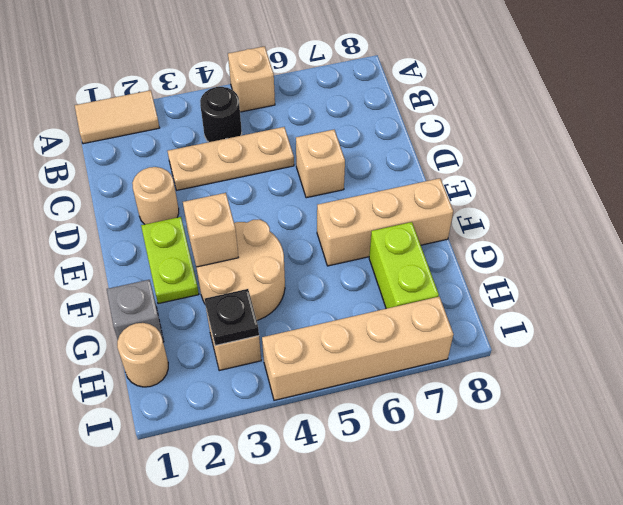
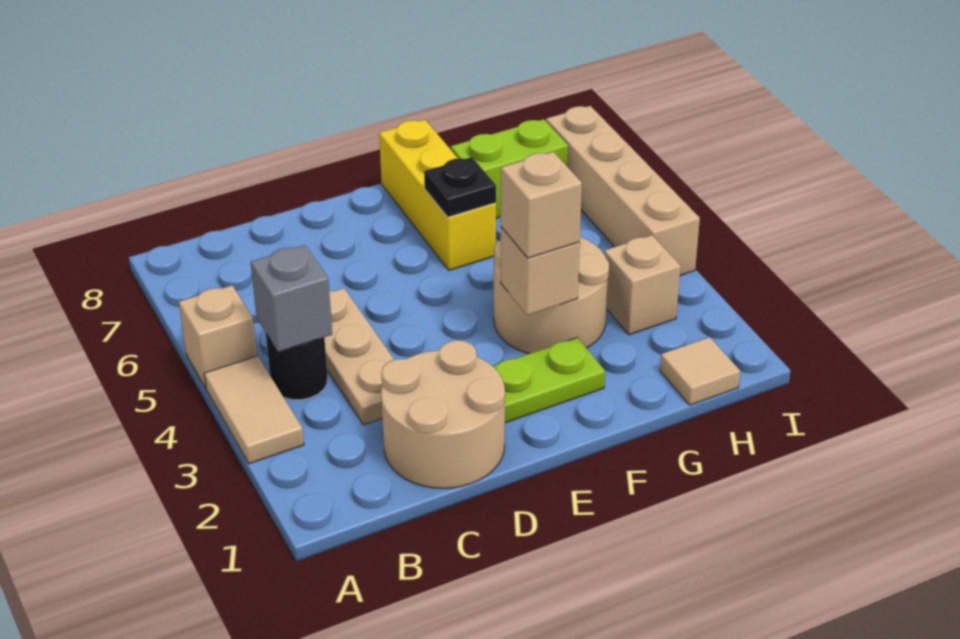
tan 1x2 tile [75,90,159,144] -> tan 1x2 tile moved to [204,356,304,464]
tan 1x1 round brick [132,167,179,224] -> tan 2x2 round brick [381,340,505,488]
tan 1x1 brick [296,130,345,198] -> tan 1x1 brick moved to [501,152,582,258]
tan 1x3 brick [317,178,453,266] -> yellow 1x3 brick [379,120,496,270]
grey 1x1 brick [107,280,164,342] -> grey 1x1 brick moved to [251,245,332,352]
tan 1x1 round brick [117,323,168,387] -> tan 1x1 tile [660,337,740,405]
black 1x1 plate [205,289,259,346] -> black 1x1 plate moved to [424,157,496,217]

